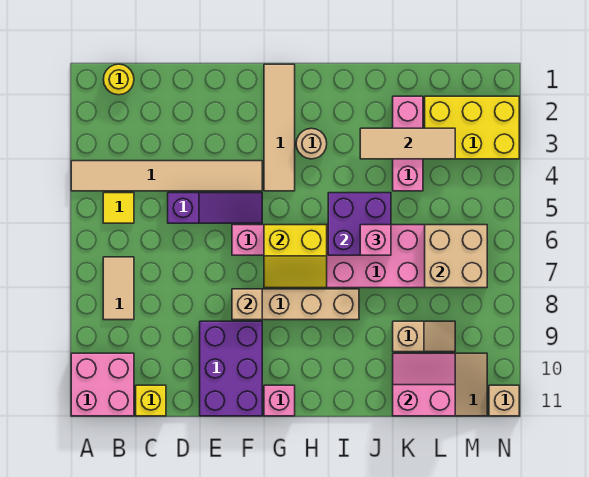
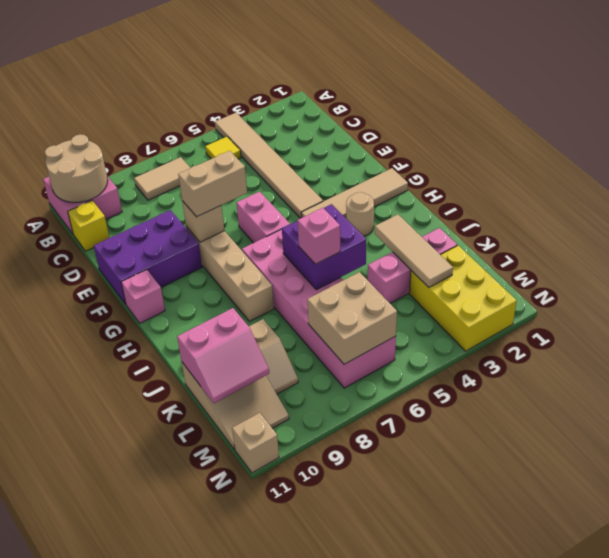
none -> tan 2x2 round brick [45,134,108,202]
yellow 1x1 round brick [103,64,134,95] -> none
purple 1x3 slope [168,193,262,223] -> none
none -> tan 1x2 brick [178,151,247,217]
yellow 2x2 slope [264,225,327,288] -> none
pink 2x2 slope [393,353,455,416] -> pink 2x2 slope turned to [177,308,269,403]

